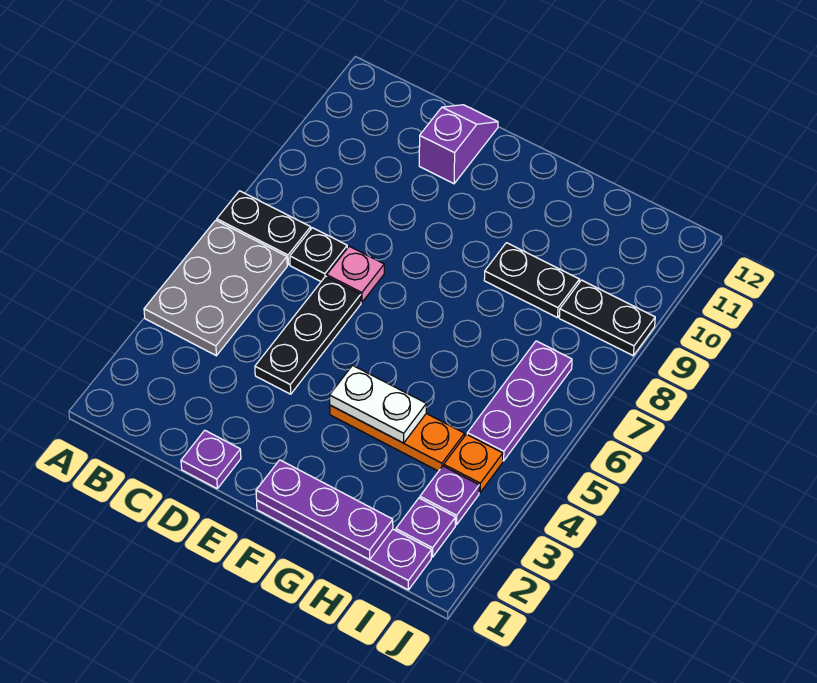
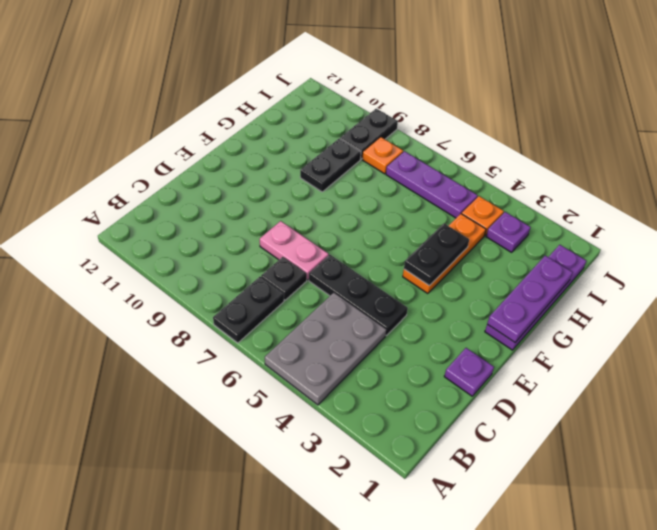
grey 2x3 plate [144,220,287,356] -> grey 2x3 plate turned to [265,293,386,405]
pink 1x1 plate [327,246,384,302] -> pink 1x2 plate [260,221,329,280]
purple 1x2 slope [419,105,498,184] -> none
white 1x2 plate [330,365,426,443] -> black 1x2 plate [404,224,469,286]
purple 1x1 plate [396,498,456,557] -> none
none -> orange 1x1 plate [362,137,403,174]

